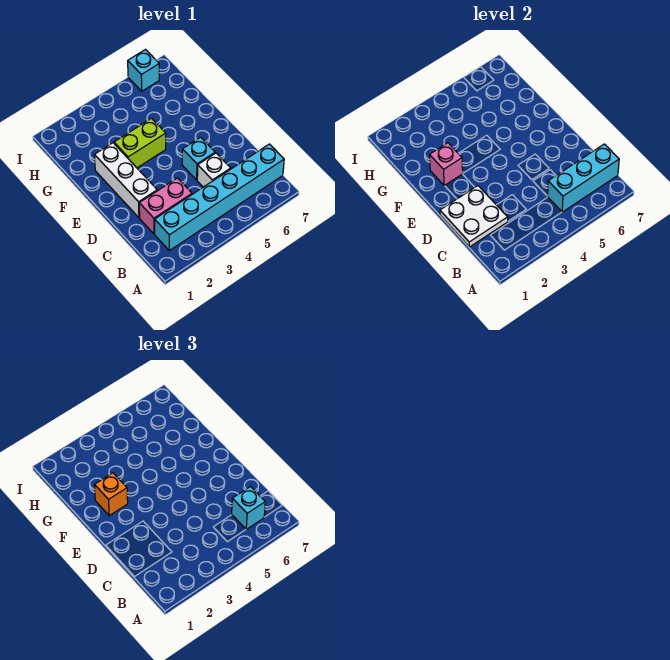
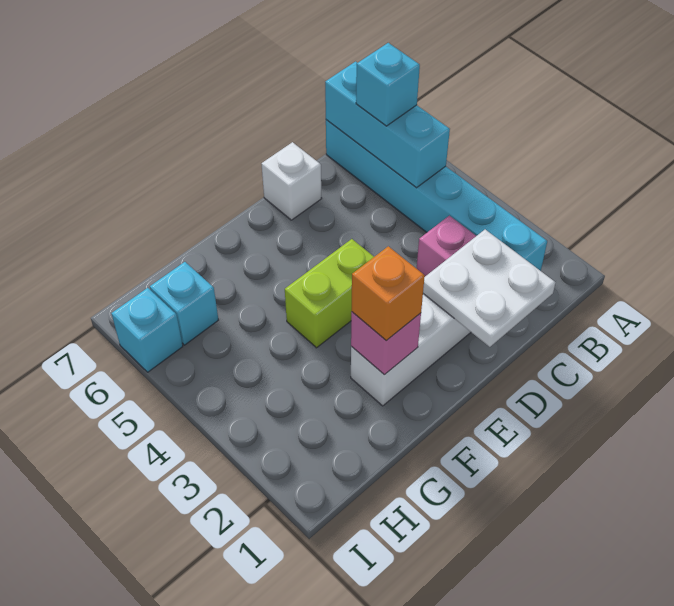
white 1x1 brick [197,153,231,187] -> white 1x1 brick moved to [262,142,322,220]
cyan 1x1 brick [182,137,215,180] -> cyan 1x1 brick moved to [150,262,218,345]
lime 1x2 brick [114,118,166,168] -> lime 1x2 brick turned to [285,239,374,348]

